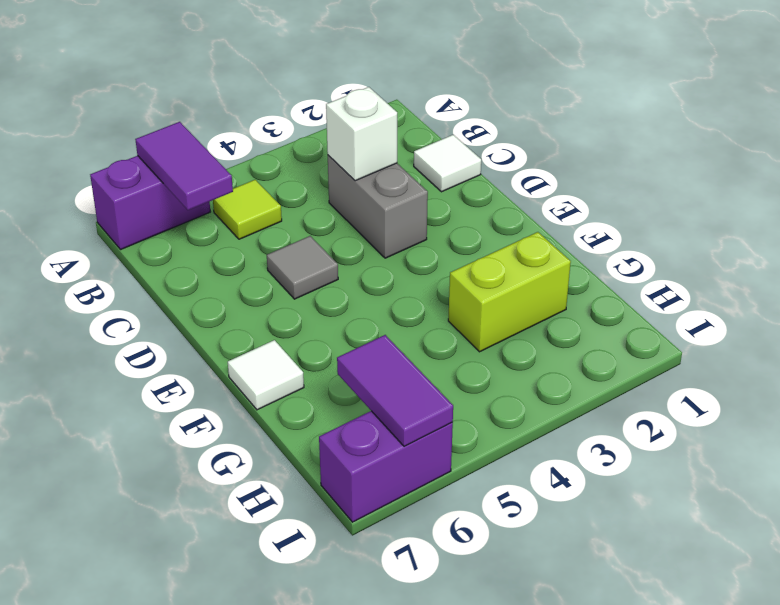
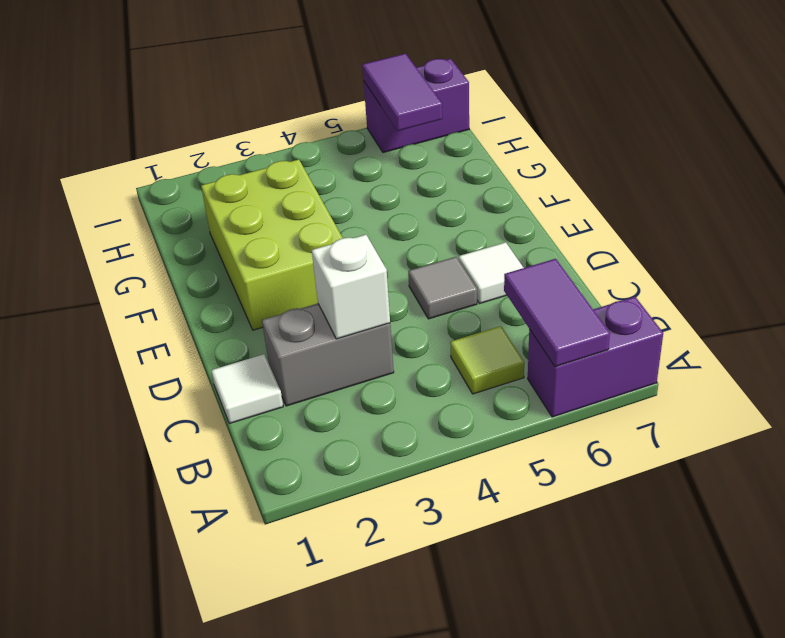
grey 1x2 brick [328,155,428,258] -> grey 1x2 brick turned to [262,304,394,406]
white 1x1 tile [228,340,304,410] -> white 1x1 tile moved to [459,242,524,304]
lime 1x2 brick [448,232,571,352] -> lime 2x3 brick [201,159,343,330]

